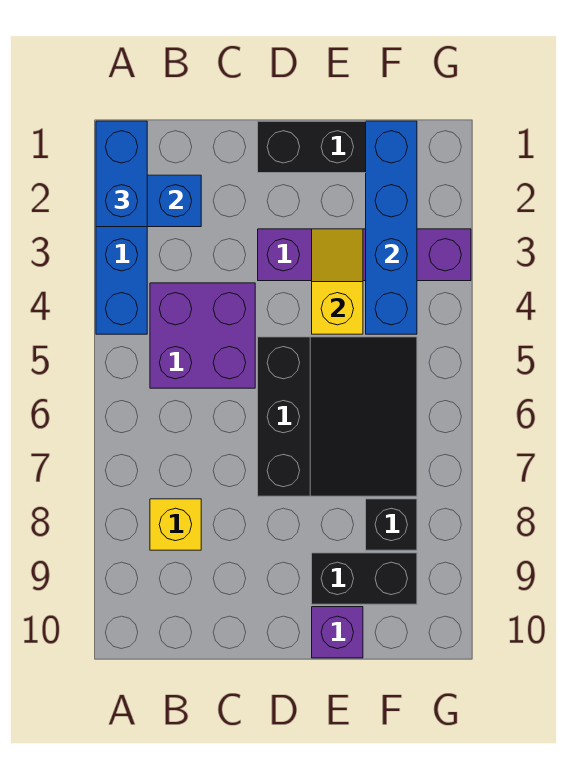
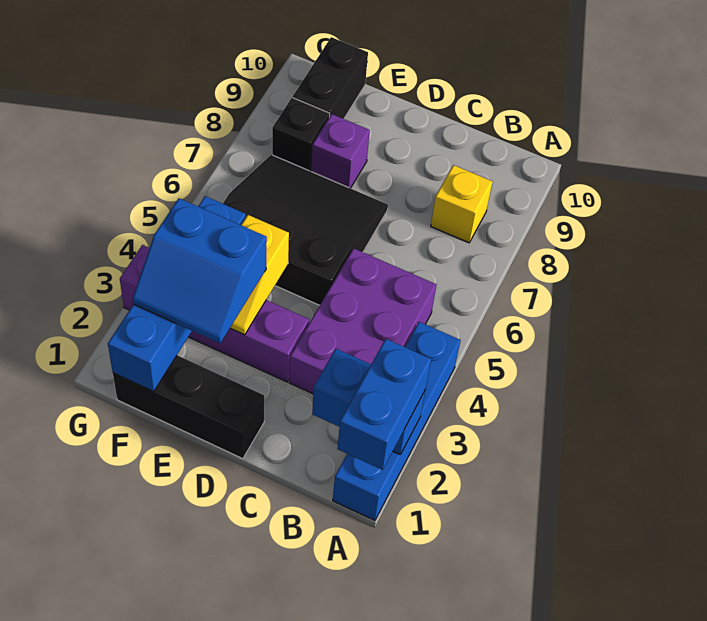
purple 2x2 brick [150,283,255,388] -> purple 2x3 brick [290,248,437,394]
black 3x3 slope [258,337,417,496] -> black 3x3 slope turned to [223,155,388,305]
none -> blue 2x2 slope [133,198,267,343]
black 1x2 brick [312,553,417,604] -> black 1x2 brick turned to [293,37,368,119]
purple 1x1 brick [312,607,363,658] -> purple 1x1 brick moved to [311,114,370,188]

